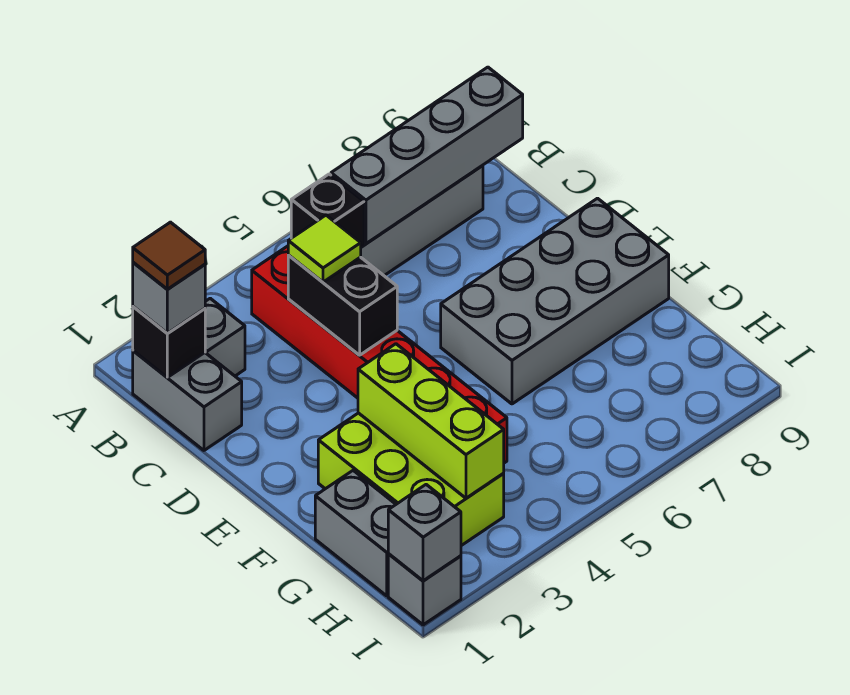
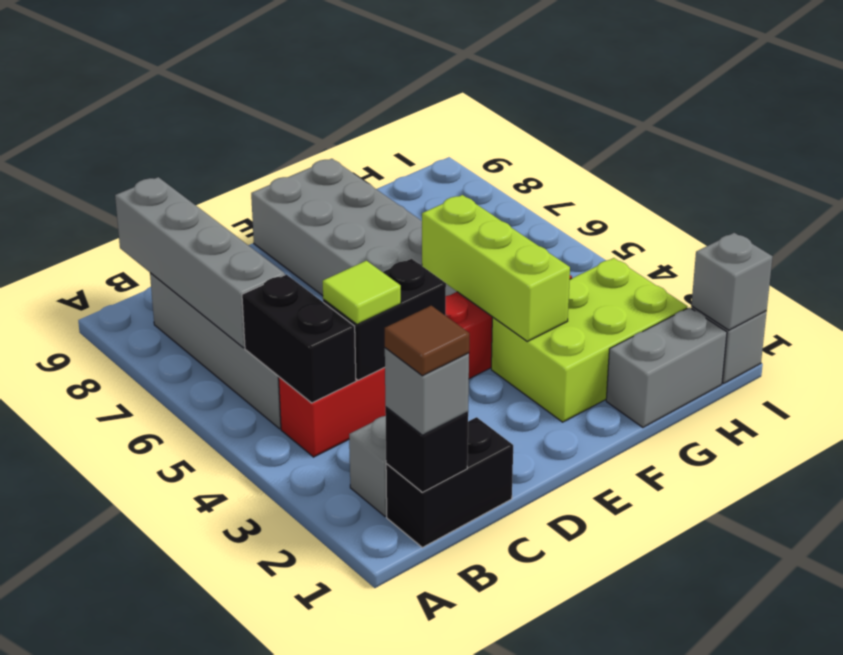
grey 1x2 brick [133,351,242,450] -> black 1x2 brick [386,417,513,547]
black 1x1 brick [291,174,364,247] -> black 1x2 brick [242,274,356,403]
lime 1x3 brick [358,344,504,498] -> lime 1x3 brick turned to [422,195,570,341]

